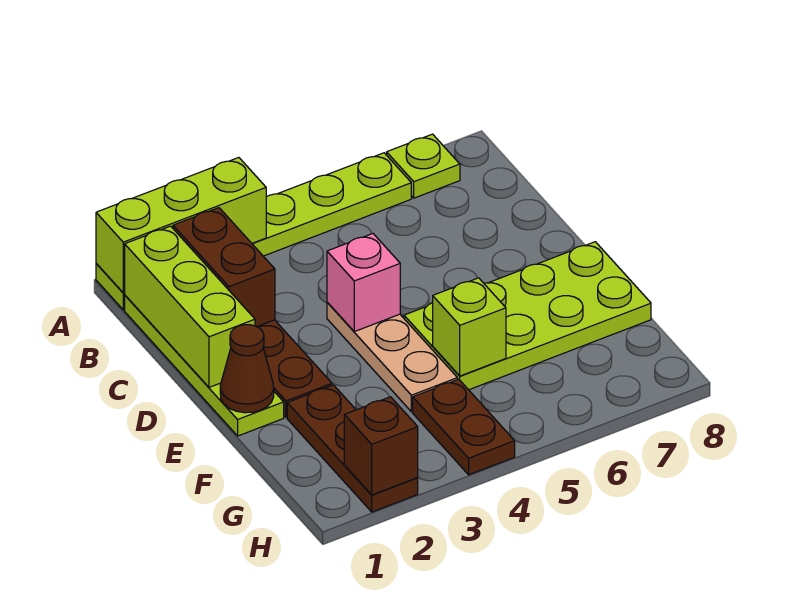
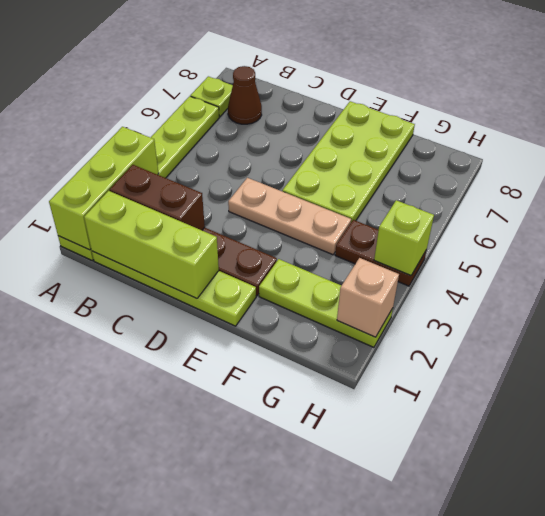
pink 1x1 brick [327,234,400,332] -> none
brown 1x1 cone [220,325,274,413] -> brown 1x1 cone moved to [228,66,262,124]
brown 1x3 plate [287,385,418,512] -> lime 1x3 plate [259,259,393,347]
lime 1x1 brick [433,278,506,376] -> lime 1x1 brick moved to [374,200,434,276]
brown 1x1 brick [344,397,418,495] -> tan 1x1 brick [337,258,399,337]

